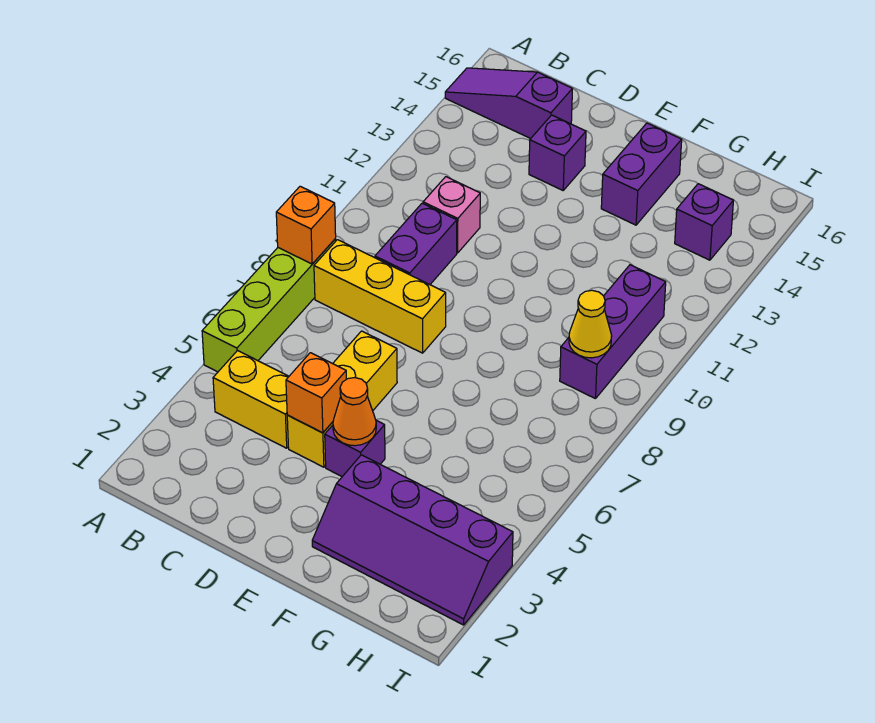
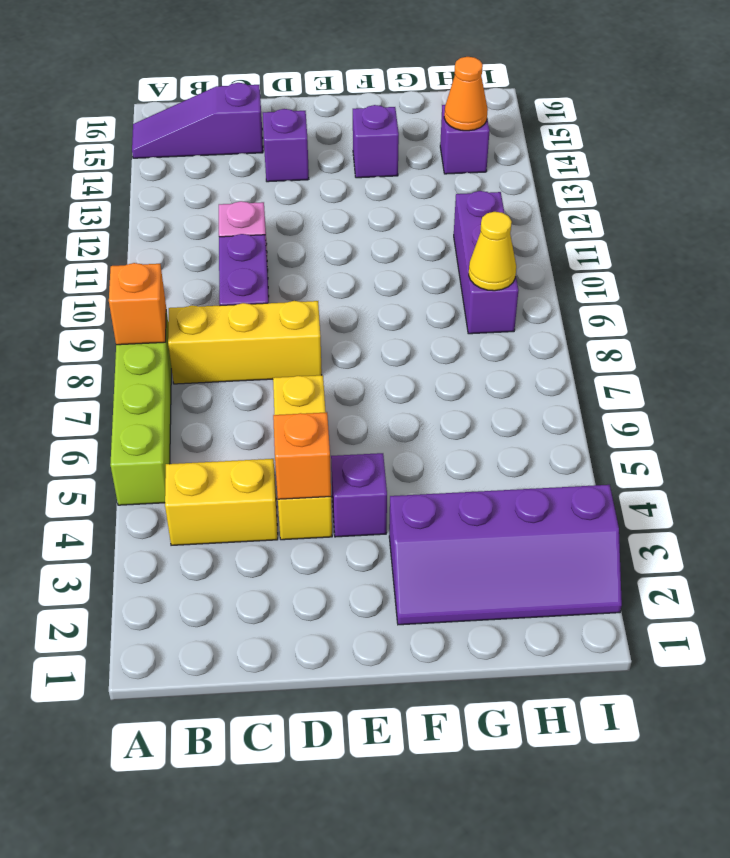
orange 1x1 cone [333,378,376,446] -> orange 1x1 cone moved to [444,57,488,131]
purple 1x2 brick [601,123,682,225] -> purple 1x1 brick [353,105,399,178]

